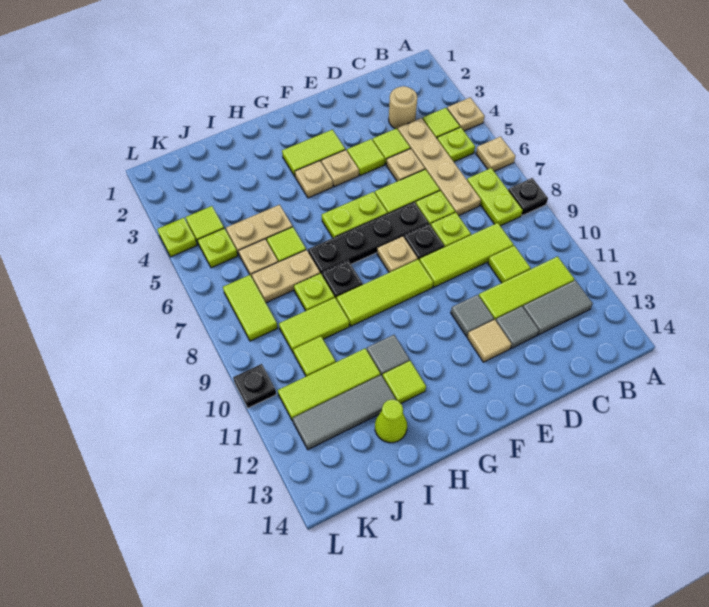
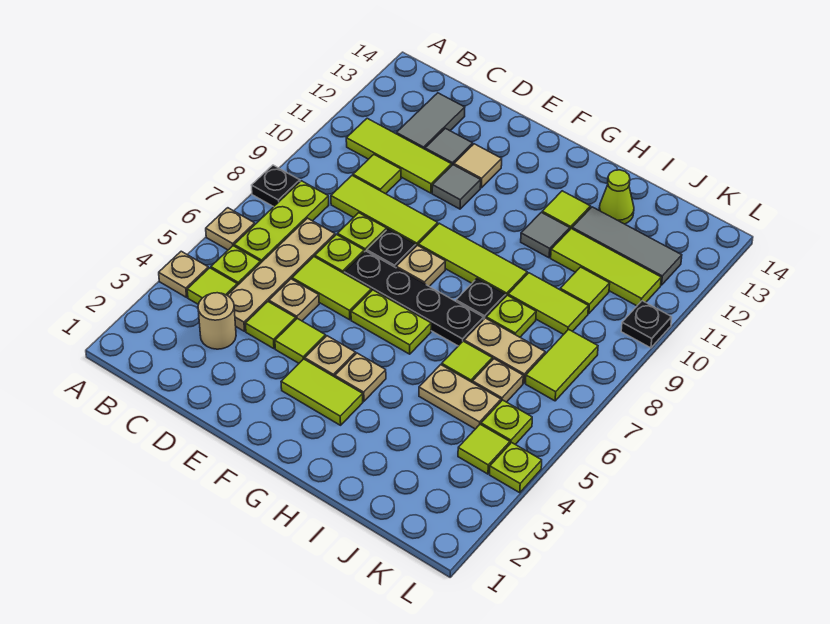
lime 1x2 plate [467,168,523,226] -> lime 1x3 plate [234,181,329,262]
grey 1x2 tile [523,280,593,335] -> grey 1x2 tile turned to [396,93,465,149]

